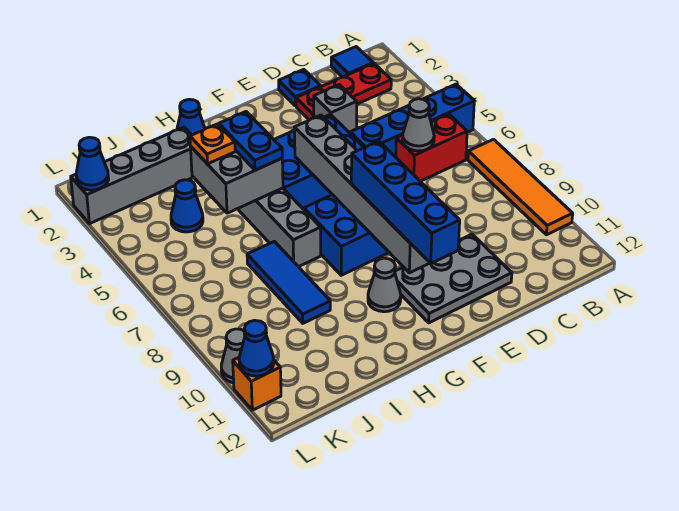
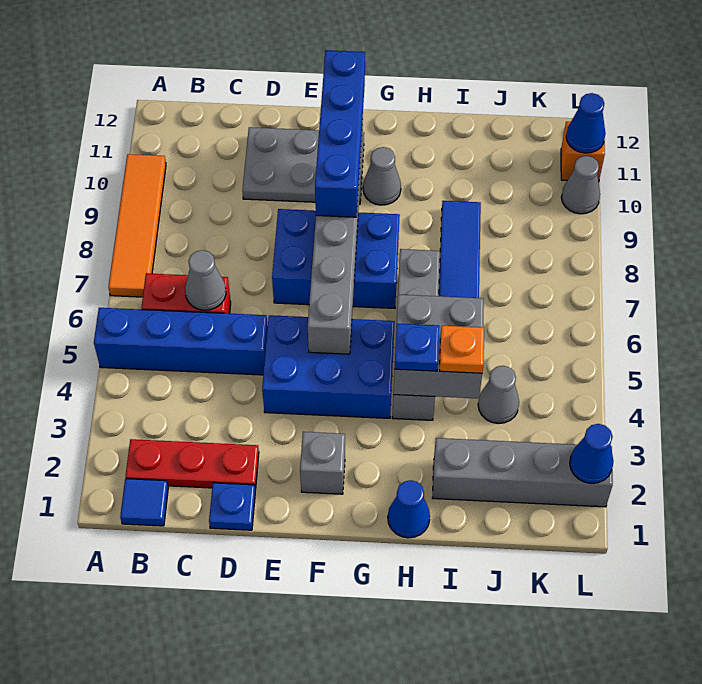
grey 1x1 brick [314,85,357,133] -> grey 1x1 brick moved to [300,432,345,494]
blue 1x2 plate [219,112,282,170] -> blue 1x1 plate [395,324,439,371]
blue 1x1 cone [171,180,203,232] -> grey 1x1 cone [478,366,519,424]

